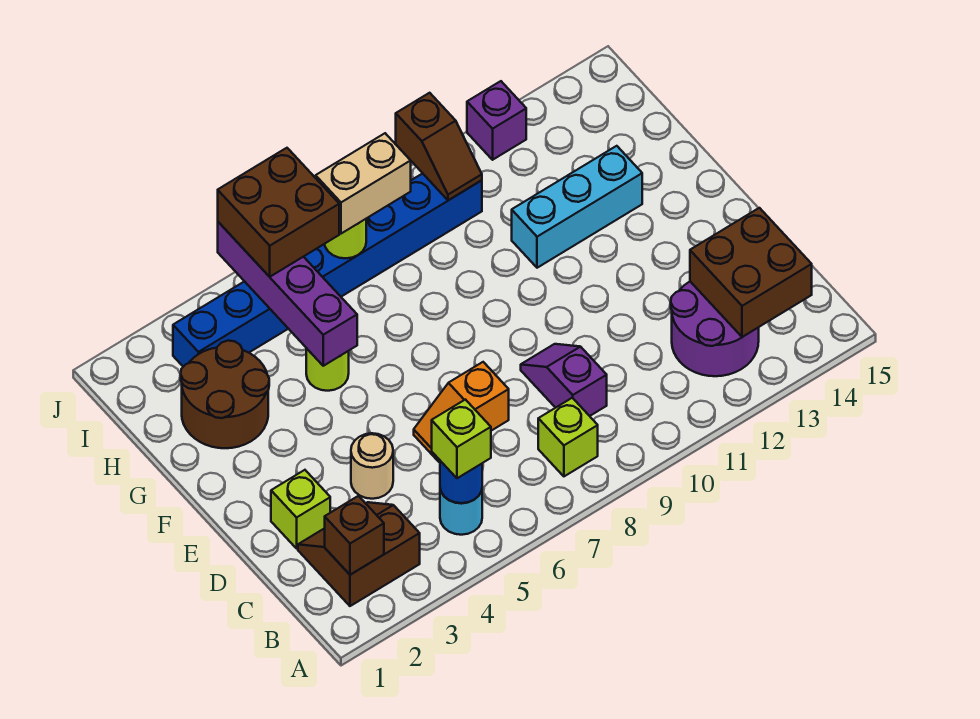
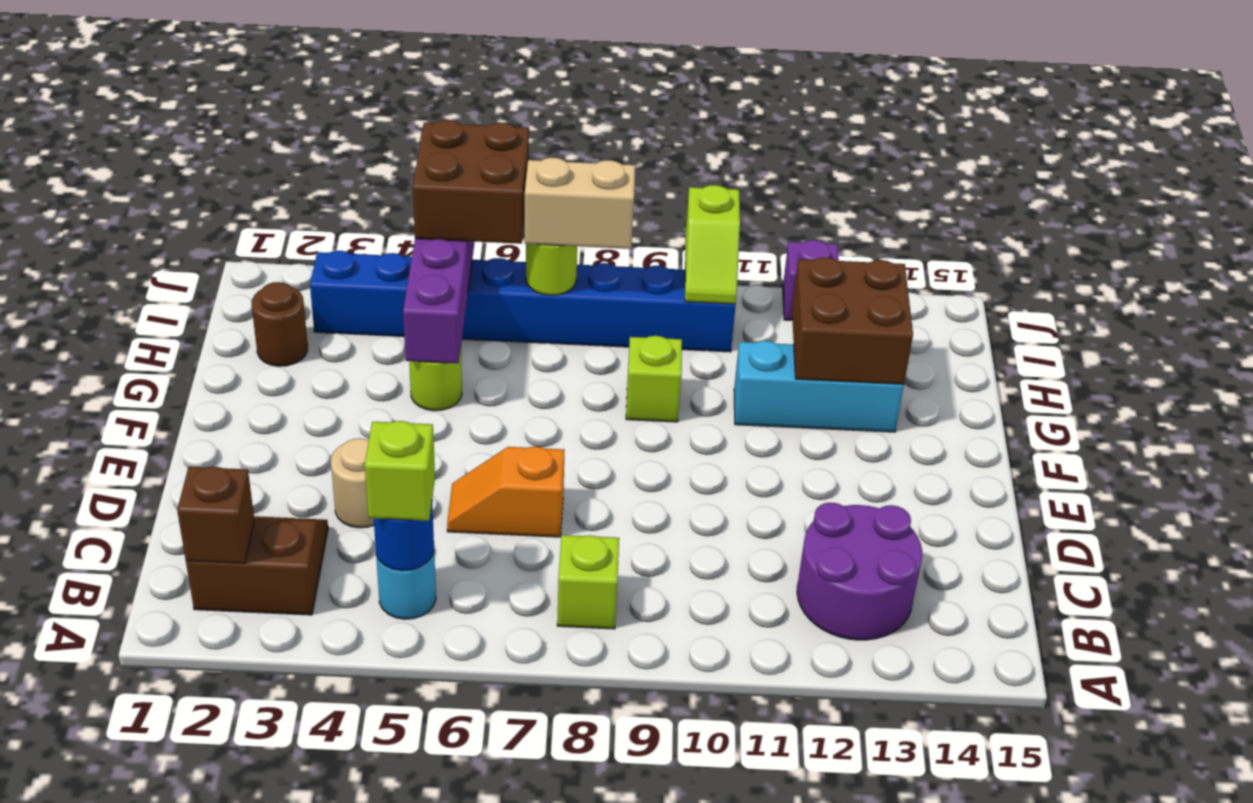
brown 2x2 brick [690,208,812,337] -> brown 2x2 brick moved to [792,257,913,384]
purple 1x2 slope [521,344,607,416] -> none
lime 1x1 brick [271,470,330,548] -> lime 1x1 brick moved to [626,336,682,422]
brown 2x2 round brick [181,341,269,448] -> brown 1x1 round brick [252,282,308,366]
brown 1x2 slope [396,93,482,200] -> lime 1x2 slope [685,185,740,304]

